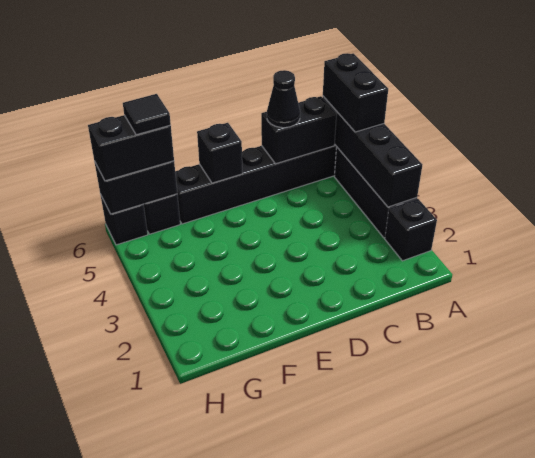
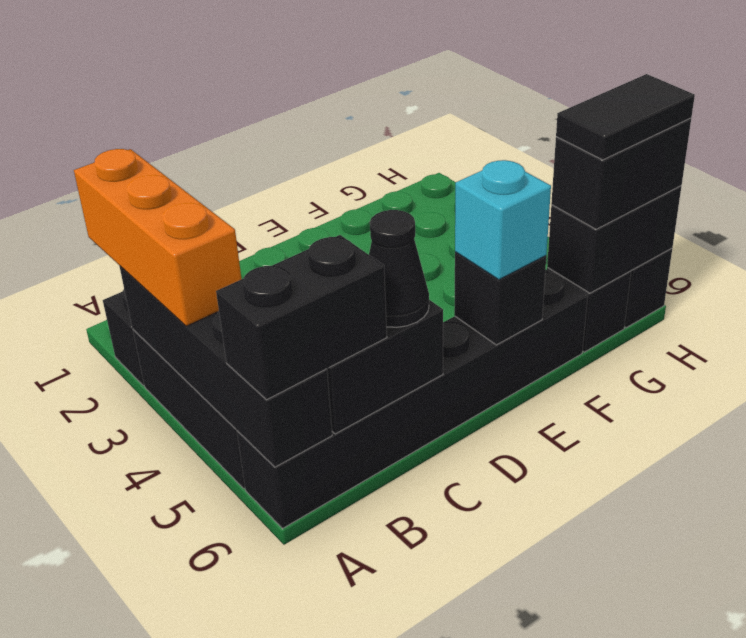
none -> orange 1x3 brick [74,149,241,326]
black 1x2 brick [323,53,388,132] -> black 1x2 brick turned to [216,235,387,400]
none -> cyan 1x1 brick [455,160,551,280]
black 1x1 tile [123,94,171,135] -> black 1x2 tile [556,74,695,160]

